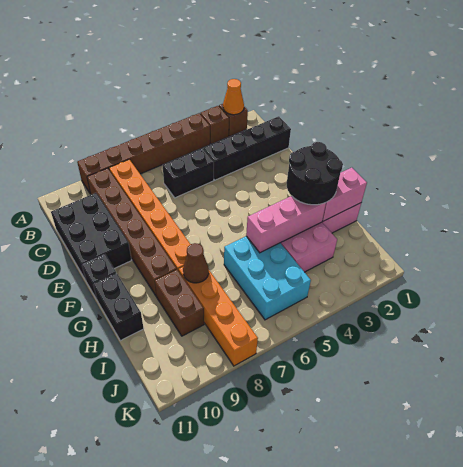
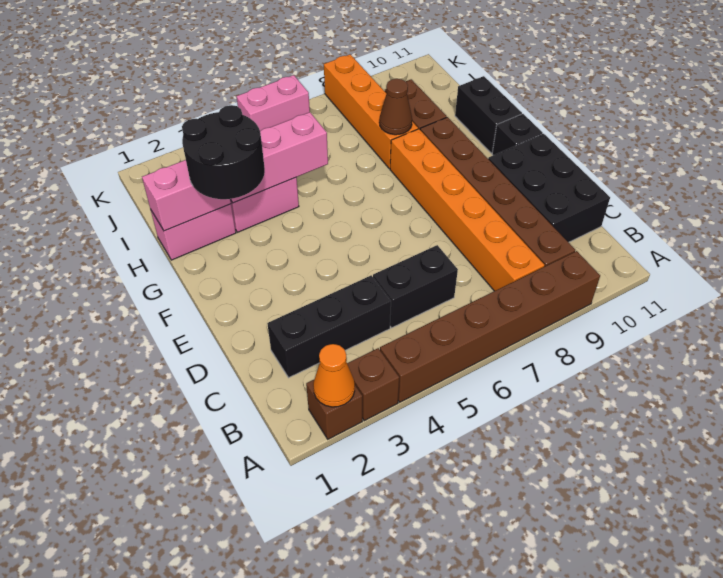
black 1x4 brick [203,116,291,180] -> black 1x3 brick [267,275,391,378]
cyan 2x3 brick [224,236,311,320] -> none
none -> pink 1x2 brick [236,75,310,131]

